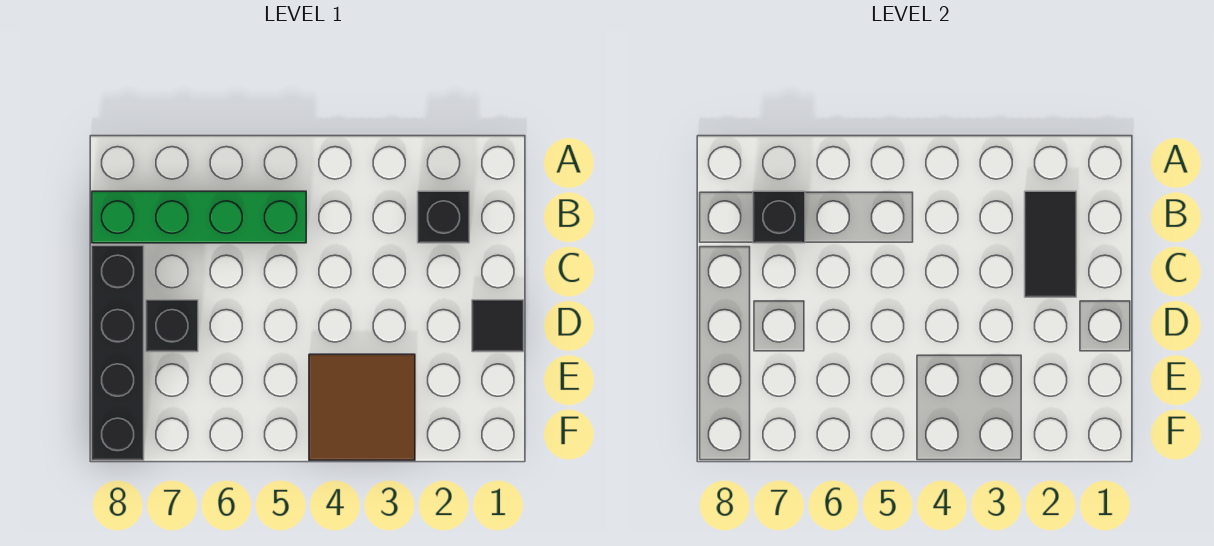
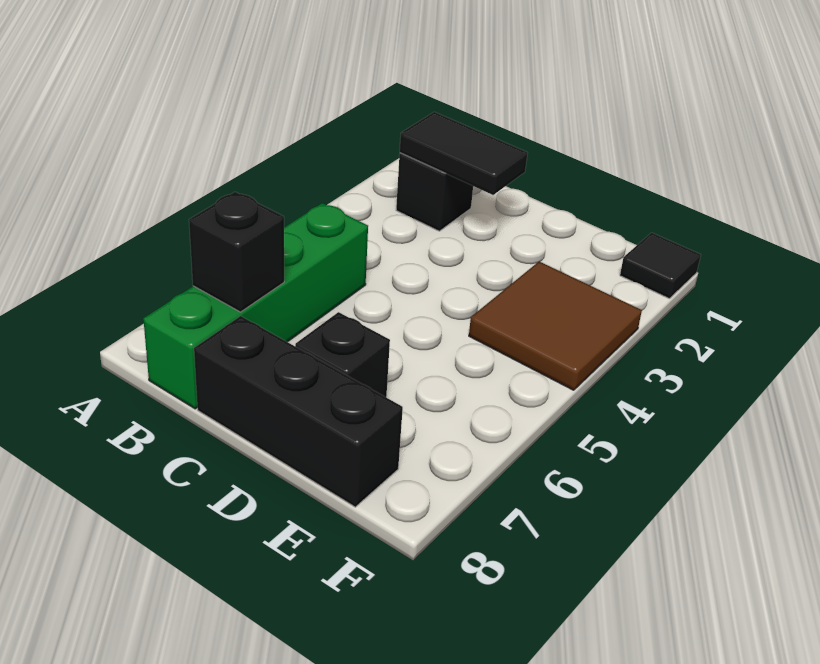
black 1x4 brick [92,246,144,460] -> black 1x3 brick [194,316,403,507]
black 1x1 tile [472,300,524,352] -> black 1x1 tile moved to [620,233,701,299]

